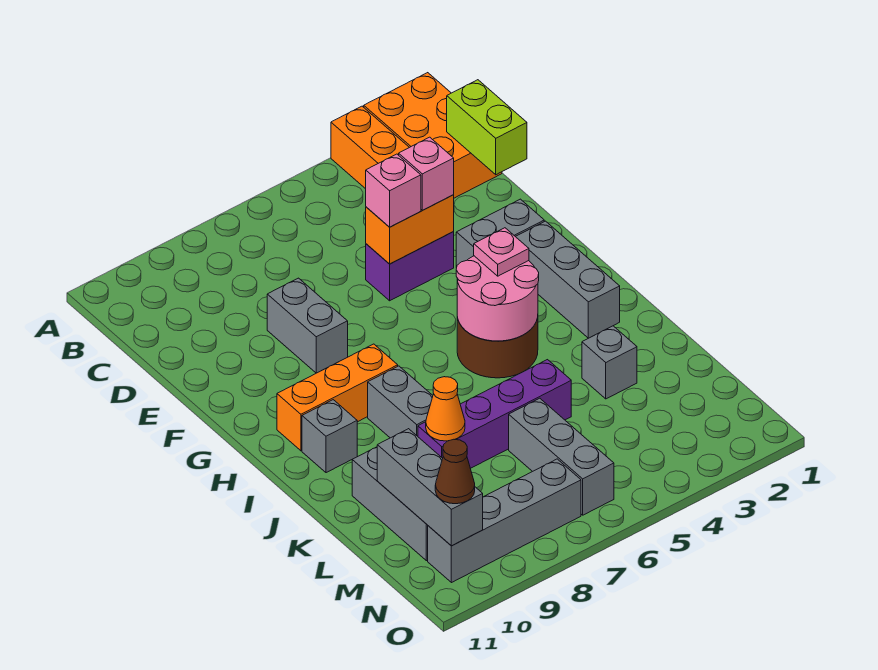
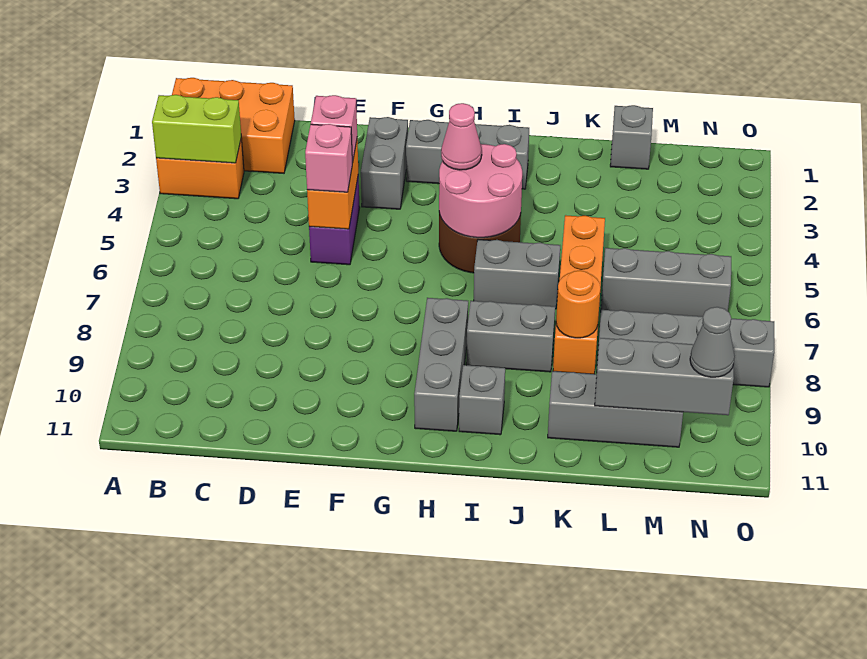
lime 1x2 brick [447,80,527,175] -> lime 1x2 brick moved to [152,95,241,163]
grey 1x2 brick [267,278,348,373] -> grey 1x2 brick moved to [474,240,560,309]
pink 1x1 plate [474,228,529,276] -> pink 1x1 cone [441,103,482,170]
orange 1x3 brick [277,344,398,451] -> grey 1x3 brick [414,298,468,431]
grey 1x1 brick [582,326,637,399] -> grey 1x1 brick moved to [610,105,653,169]
purple 1x4 brick [418,360,571,468] -> orange 1x4 brick [553,215,605,374]
orange 1x1 cone [426,377,465,441] -> orange 1x1 round brick [556,270,600,338]
grey 1x4 brick [428,459,581,583] -> grey 1x4 brick turned to [597,310,774,387]
brown 1x1 cone [435,439,475,504] -> grey 1x1 cone [690,307,735,377]

